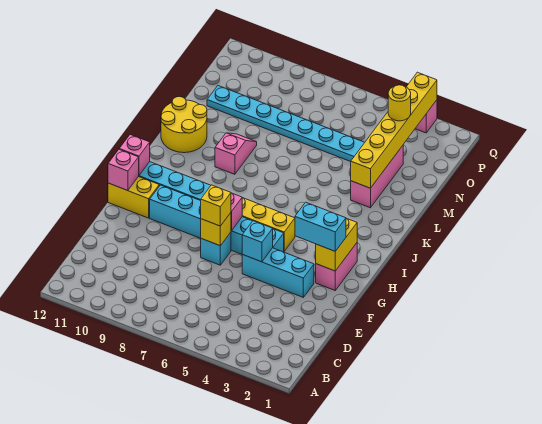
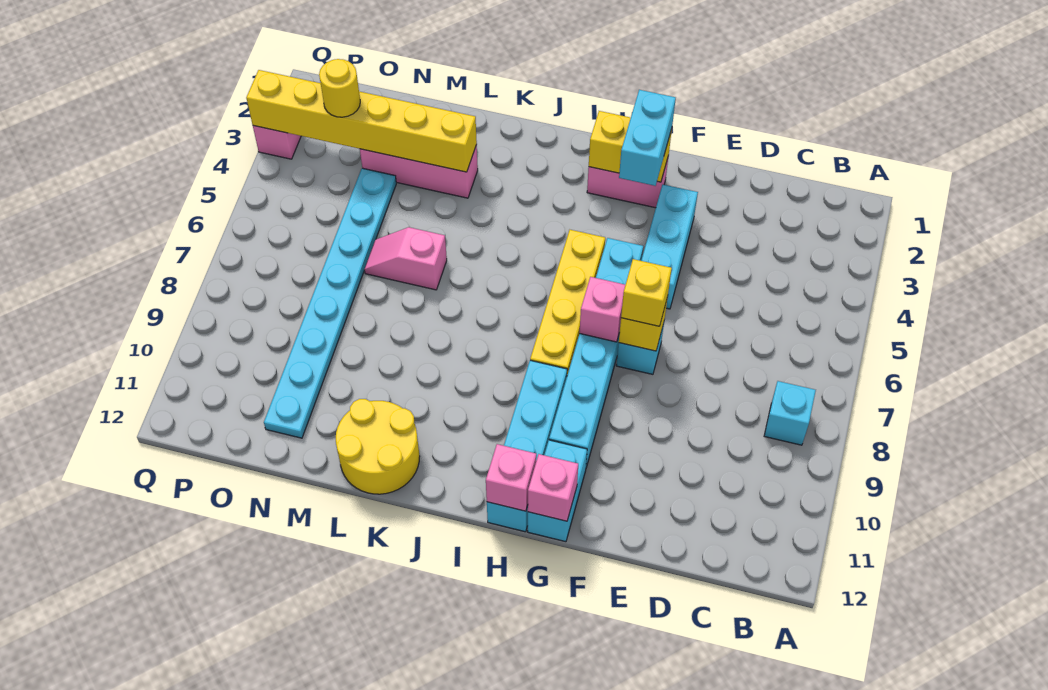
cyan 1x1 brick [242,221,273,262] -> cyan 1x1 brick moved to [764,381,816,445]
yellow 1x2 brick [108,177,159,218] -> cyan 1x2 brick [528,440,587,542]
pink 1x2 slope [215,133,257,174] -> pink 1x2 slope moved to [364,227,447,290]

